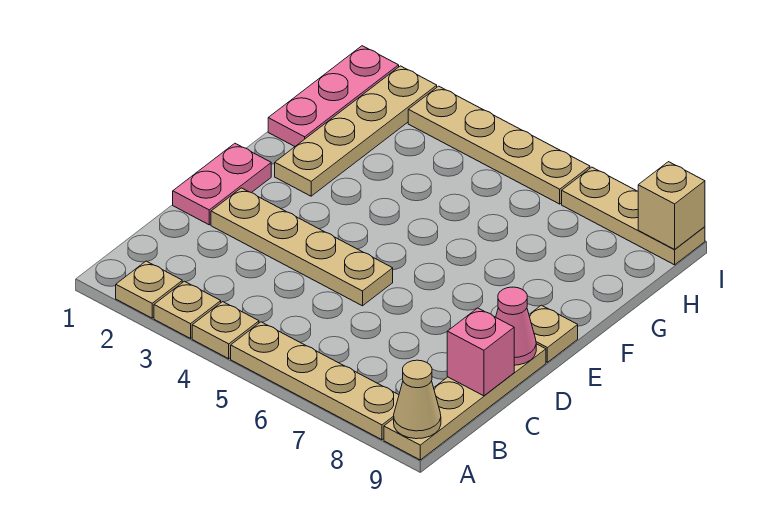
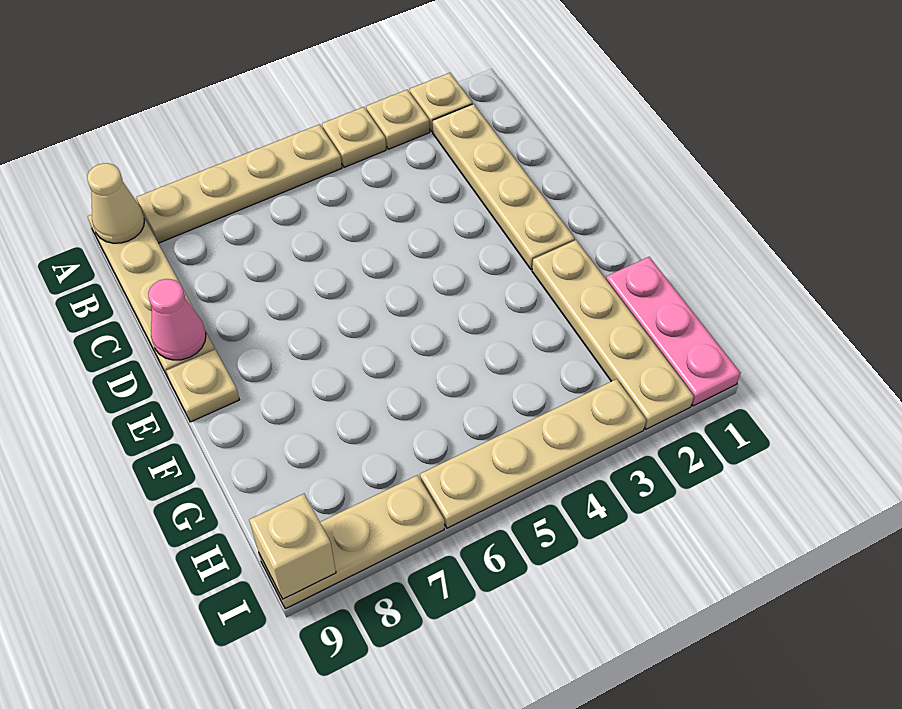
pink 1x1 brick [447,308,514,396] -> none
pink 1x2 plate [173,143,271,225] -> none
tan 1x4 plate [211,188,393,306] -> tan 1x4 plate turned to [433,104,575,269]

